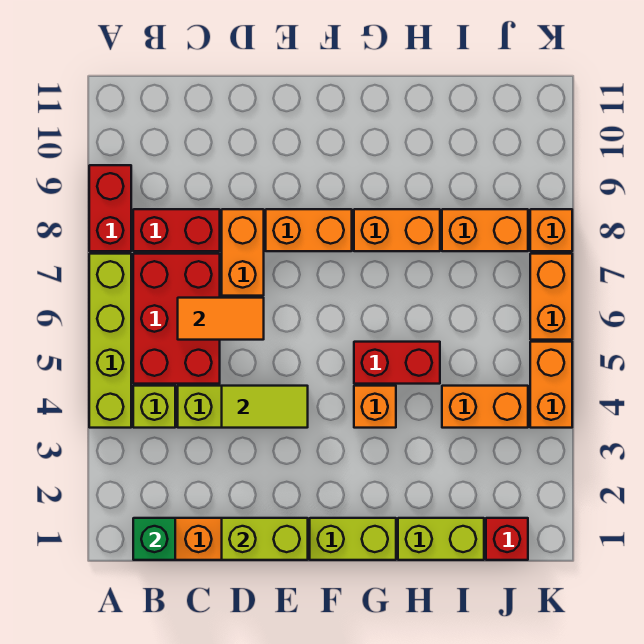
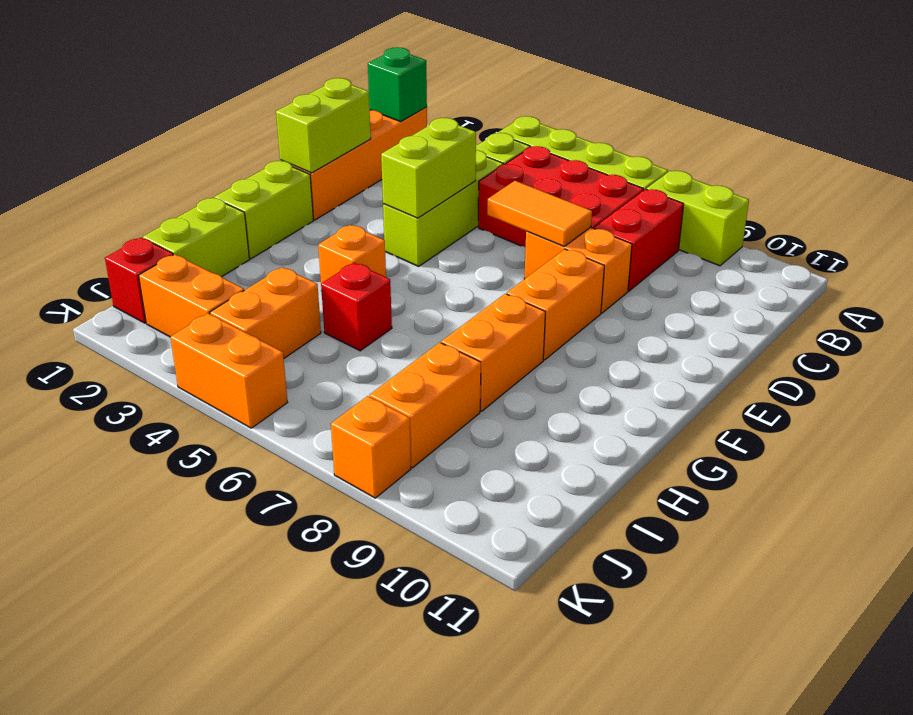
red 1x2 brick [89,165,131,251] -> lime 1x2 brick [647,171,749,266]
orange 1x2 tile [178,298,264,340] -> orange 1x2 tile turned to [487,181,592,246]
lime 1x2 tile [222,386,308,428] -> lime 1x2 brick [381,118,476,218]
red 1x2 brick [354,342,440,384] -> red 1x1 brick [321,263,392,351]
orange 1x2 brick [530,254,572,340] -> orange 1x2 brick moved to [139,254,244,337]

